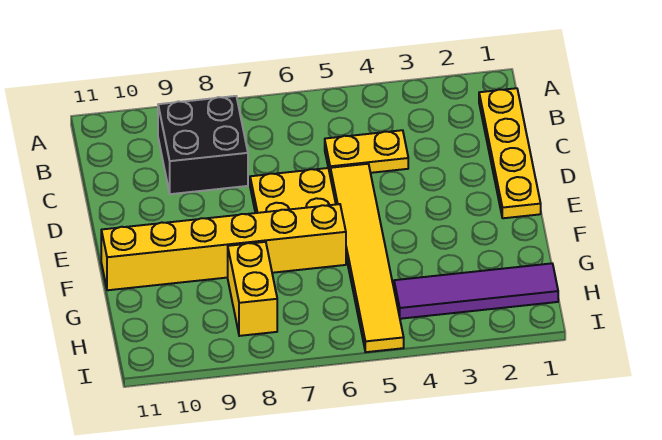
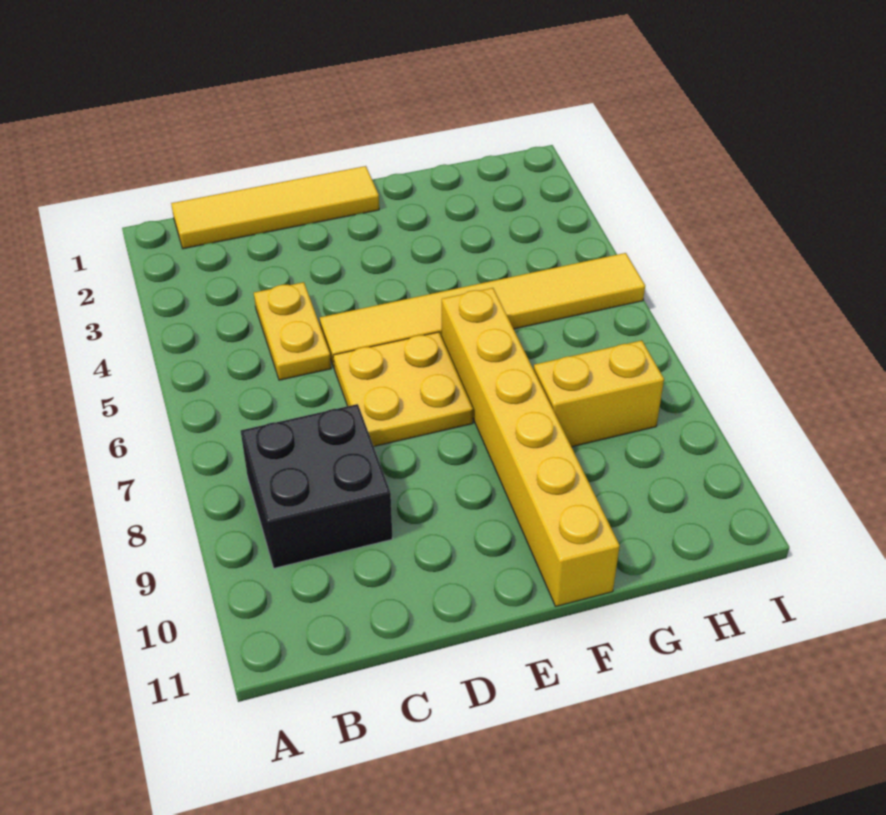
yellow 1x4 plate [479,88,541,218] -> yellow 1x4 tile [171,166,379,249]
purple 1x4 tile [394,263,558,319] -> none

